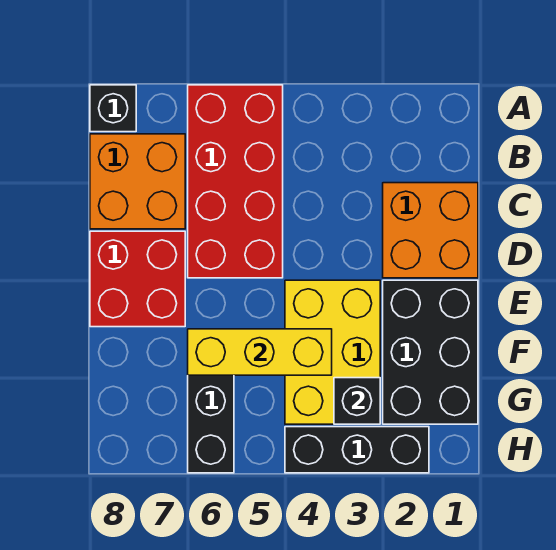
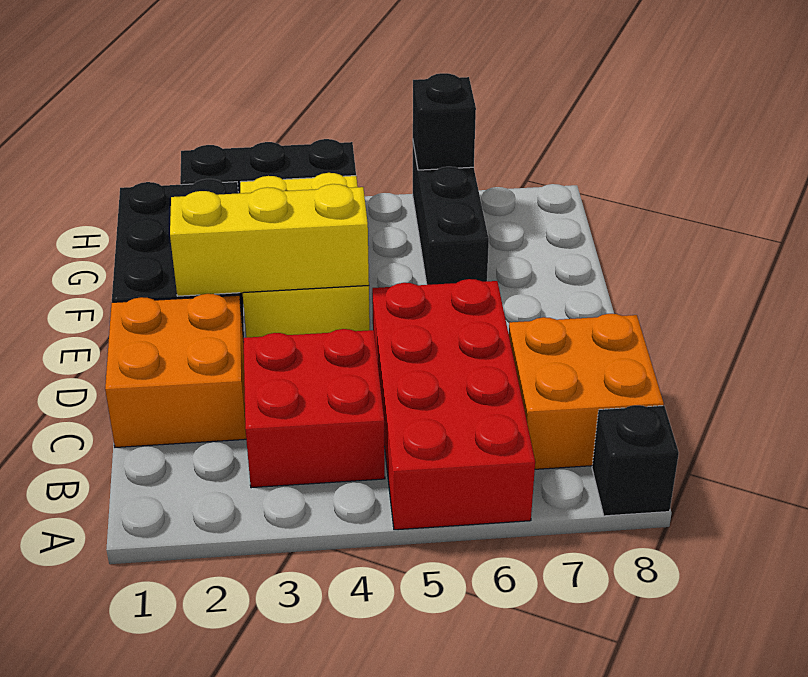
red 2x2 brick [90,231,185,327] -> red 2x2 brick moved to [243,329,385,488]
yellow 1x3 brick [188,329,332,375] -> yellow 1x3 brick moved to [170,184,369,296]
black 1x1 brick [334,378,380,424] -> black 1x1 brick moved to [413,73,476,170]

